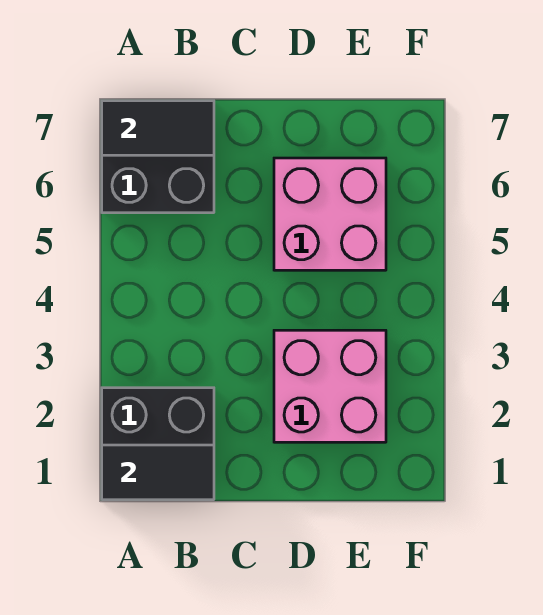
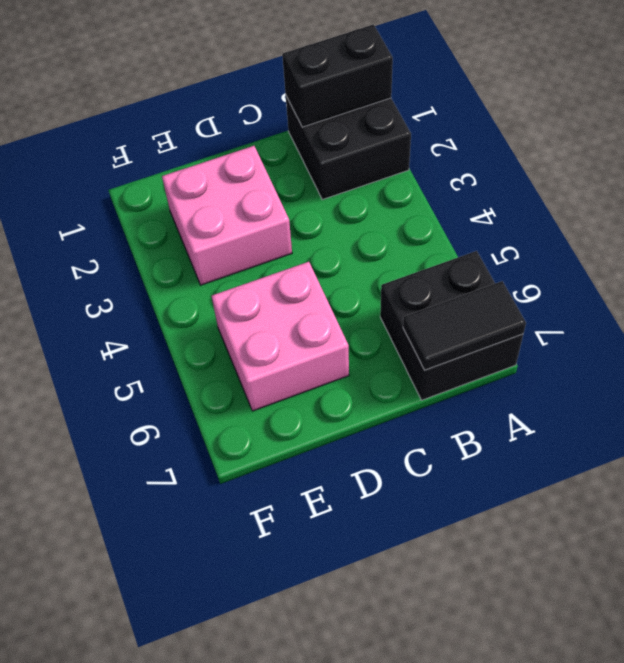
black 1x2 tile [102,445,214,500] -> black 1x2 brick [282,24,393,127]

